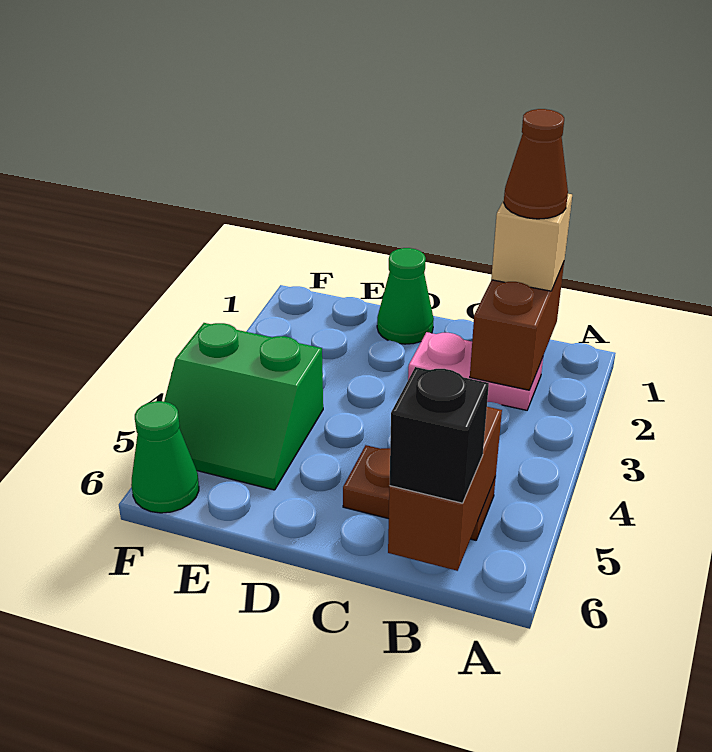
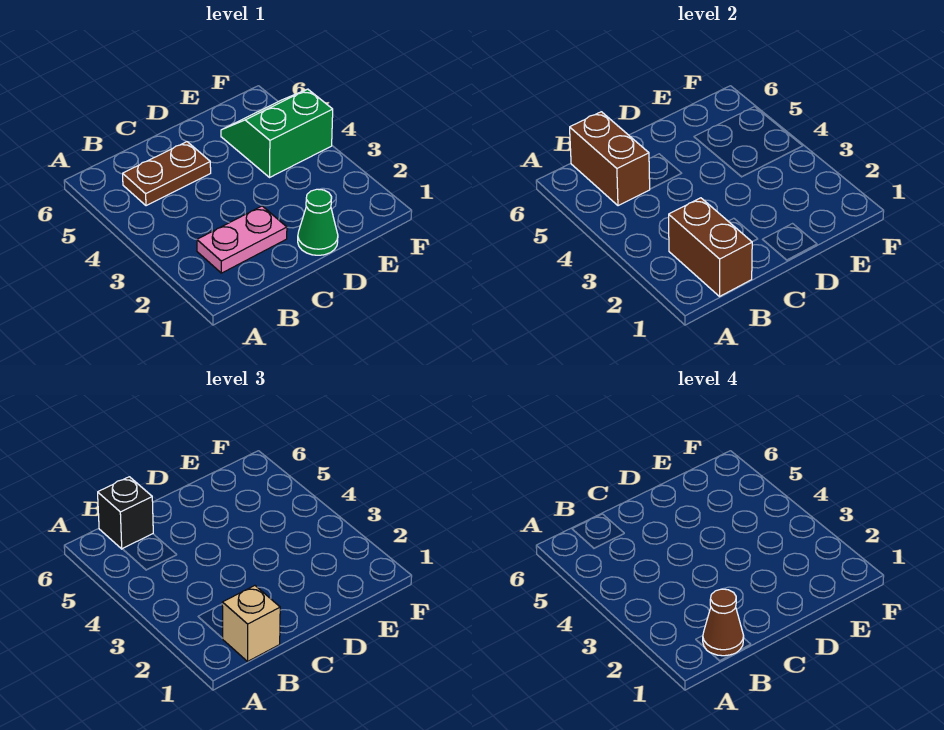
green 1x1 cone [131,401,199,513] -> none

